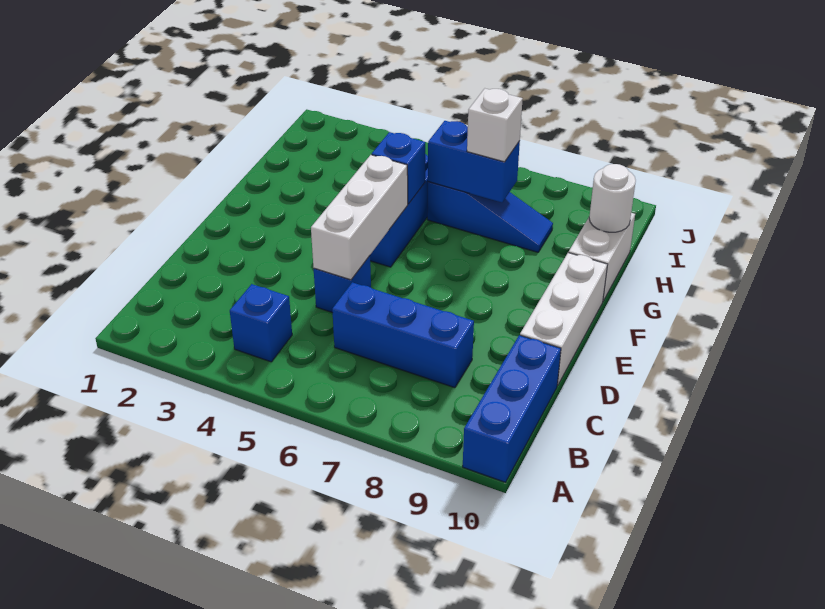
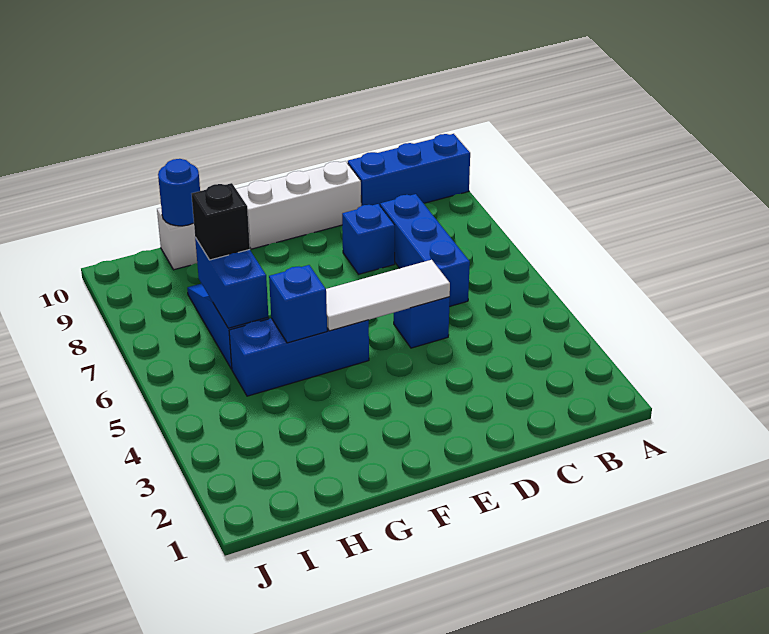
blue 1x1 brick [230,284,292,362] -> blue 1x1 brick moved to [342,204,395,274]
white 1x3 brick [311,155,408,280] -> white 1x3 tile [326,260,450,331]
white 1x1 brick [467,89,523,162] -> black 1x1 brick [192,183,250,260]
white 1x1 round brick [589,164,636,232] -> blue 1x1 round brick [158,159,200,226]

